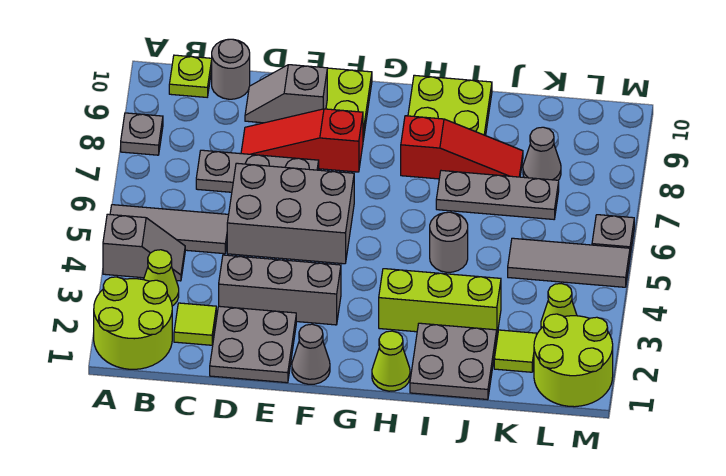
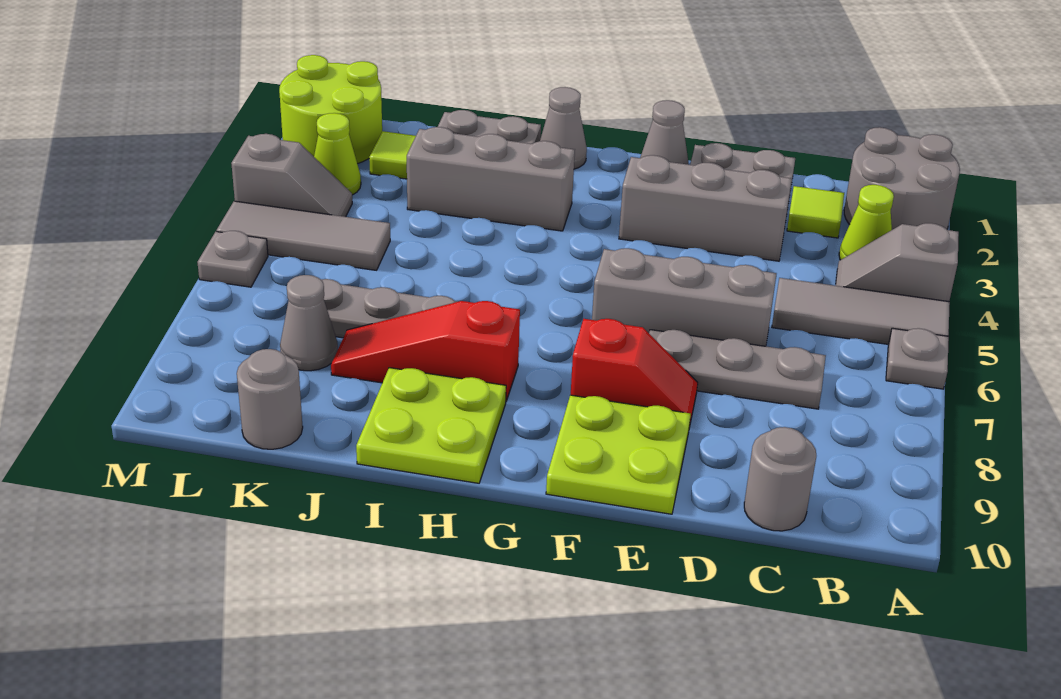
lime 2x2 round brick [94,277,172,369] -> grey 2x2 round brick [844,127,960,230]
grey 1x1 plate [121,113,163,155] -> grey 1x1 plate moved to [886,328,949,389]
lime 1x1 plate [169,55,212,97] -> none
grey 2x3 brick [227,163,354,264] -> grey 1x3 brick [592,248,776,346]
red 1x3 slope [241,109,363,172] -> red 1x2 slope [571,319,698,428]
grey 1x2 slope [245,65,327,123] -> grey 1x2 slope moved to [231,134,352,217]
lime 1x1 cone [372,331,410,391] -> grey 1x1 cone [540,87,587,169]
lime 1x3 brick [379,269,501,334] -> grey 1x3 brick [407,127,575,231]
grey 1x1 round brick [430,212,468,272] -> grey 1x1 round brick moved to [237,349,303,449]

